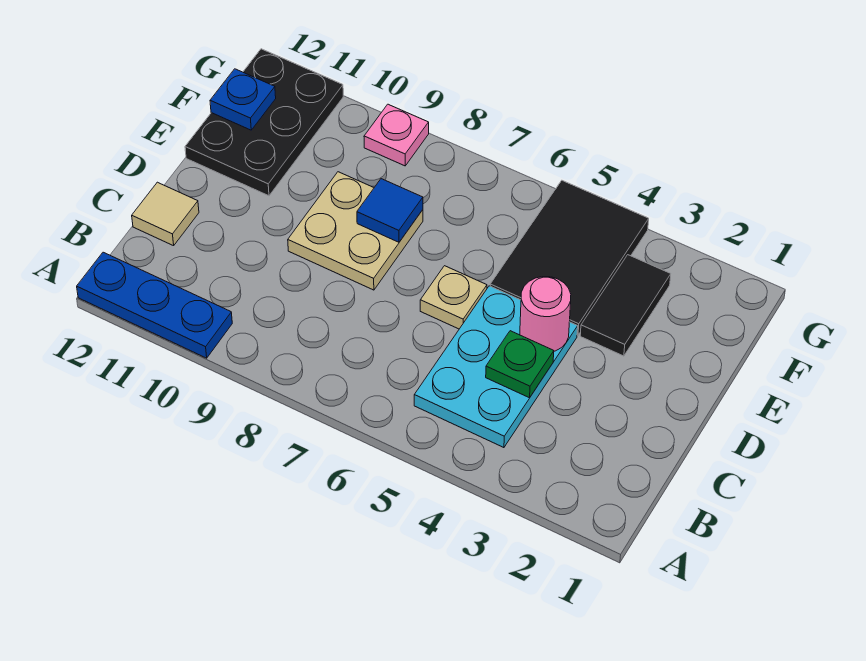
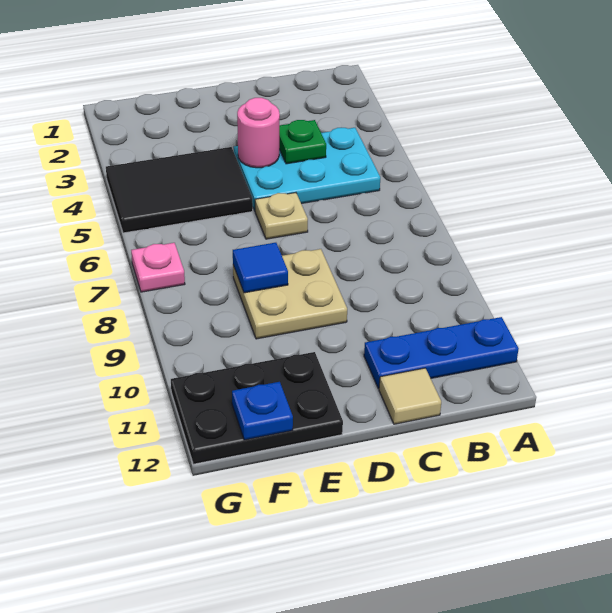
blue 1x3 plate [77,252,232,358] -> blue 1x3 plate turned to [364,317,519,389]
black 1x2 tile [580,255,671,356] -> none
pink 1x1 plate [364,104,429,166] -> pink 1x1 plate moved to [131,243,185,292]

